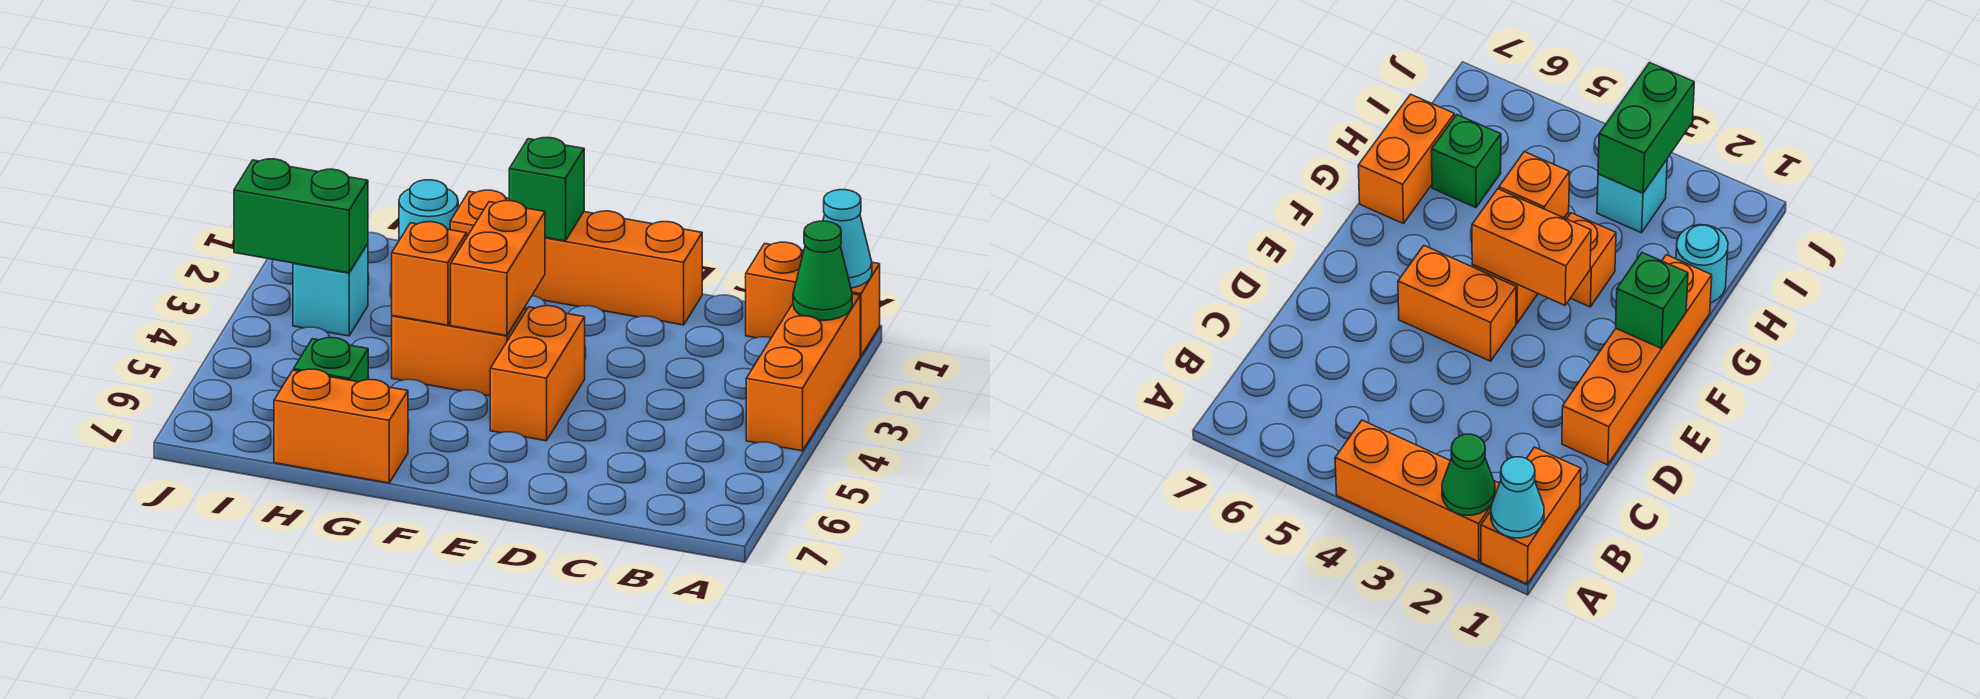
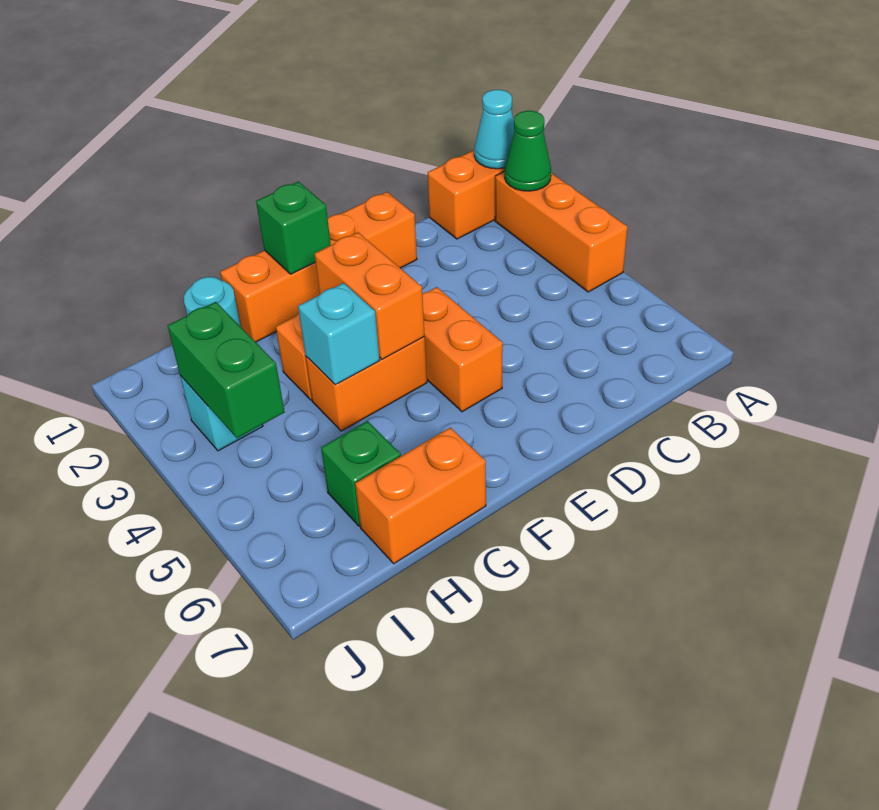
orange 1x1 brick [392,222,467,325] -> cyan 1x1 brick [298,283,380,385]
green 1x2 brick [234,159,368,273] -> green 1x2 brick turned to [167,302,284,438]

